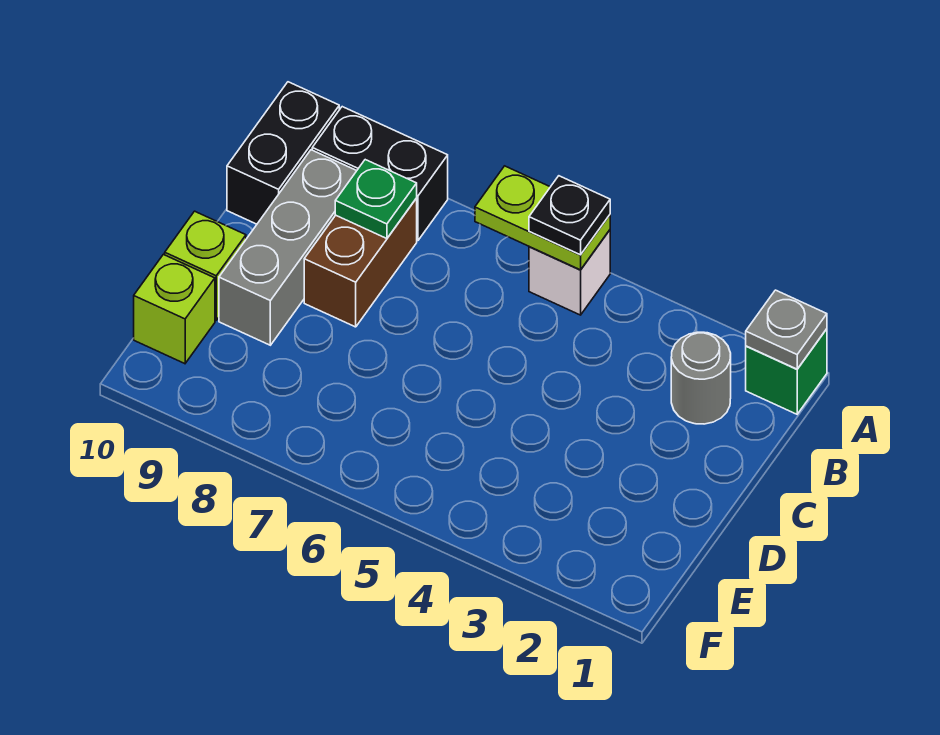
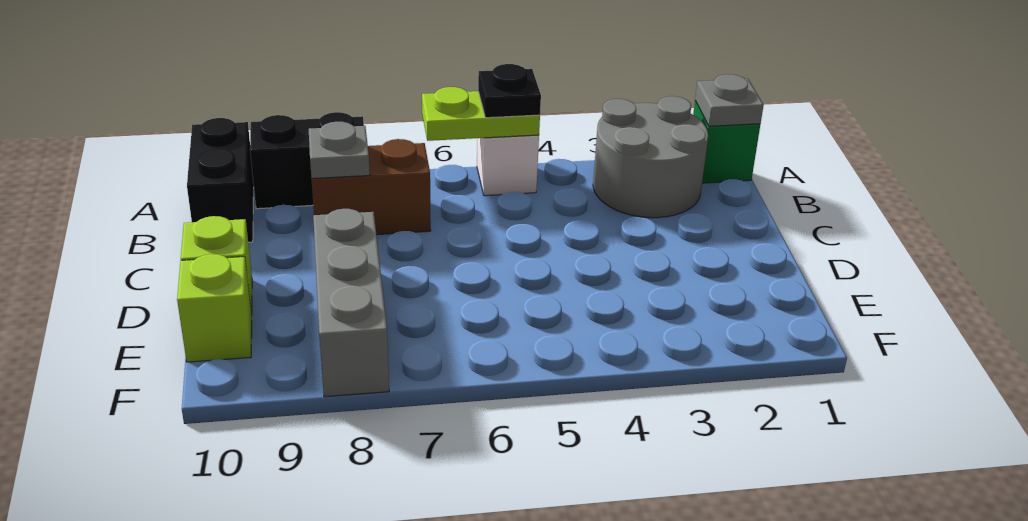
grey 1x1 round brick [671,332,731,424] -> grey 2x2 round brick [593,96,708,218]
brown 1x2 brick [304,198,417,327] -> brown 1x2 brick turned to [312,139,431,235]
green 1x1 plate [335,160,417,239] -> grey 1x1 plate [309,122,370,179]
grey 1x3 brick [219,150,356,345] -> grey 1x3 brick moved to [313,209,389,397]

